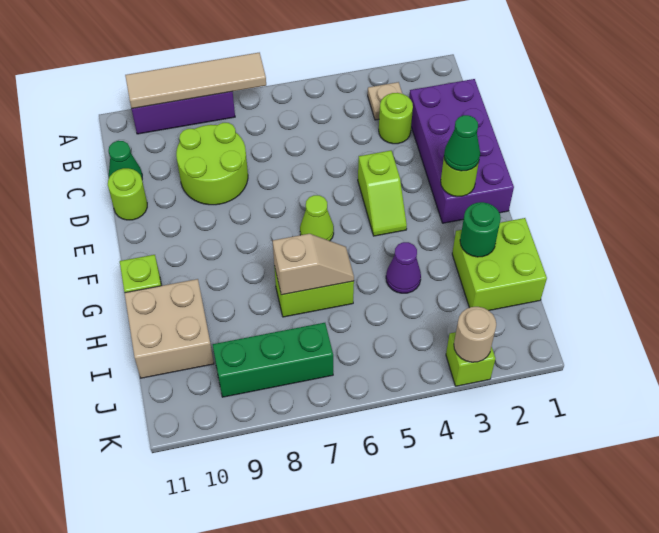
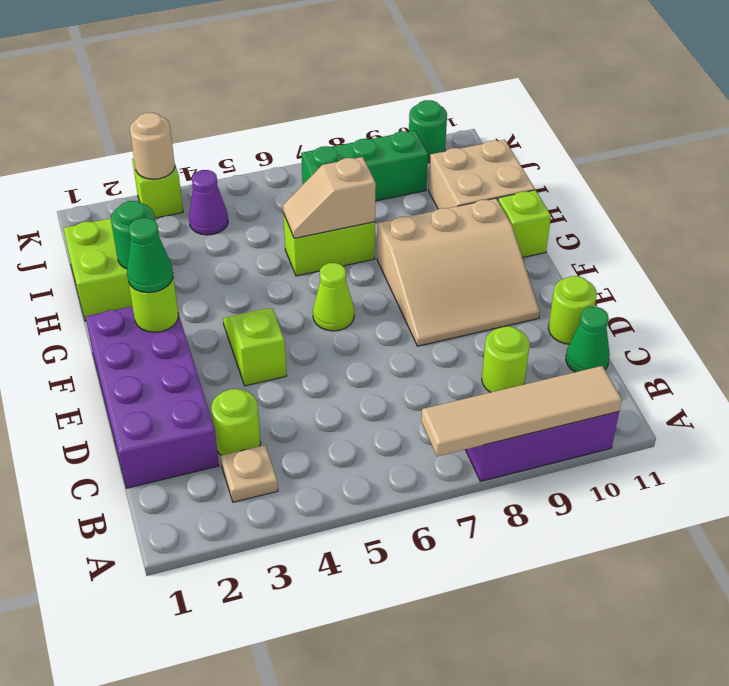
lime 2x2 round brick [176,123,248,205] -> lime 1x1 round brick [482,326,530,392]
none -> tan 3x3 slope [377,198,540,346]
purple 1x1 cone [386,242,421,293] -> purple 1x1 cone moved to [189,170,228,235]
none -> green 1x1 round brick [409,100,447,163]

